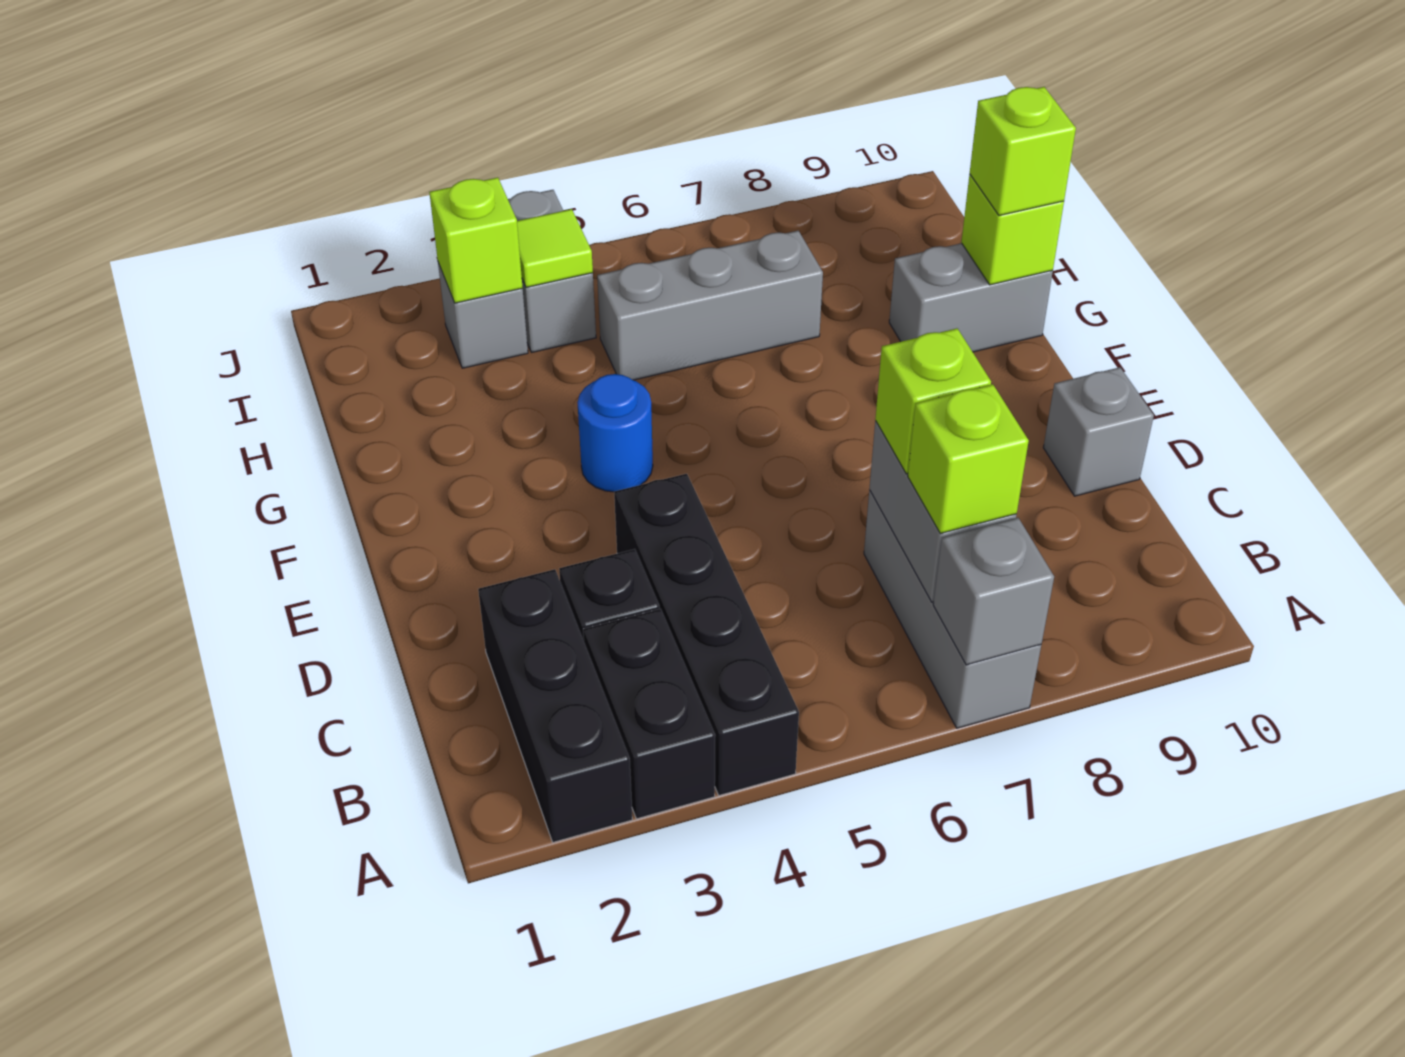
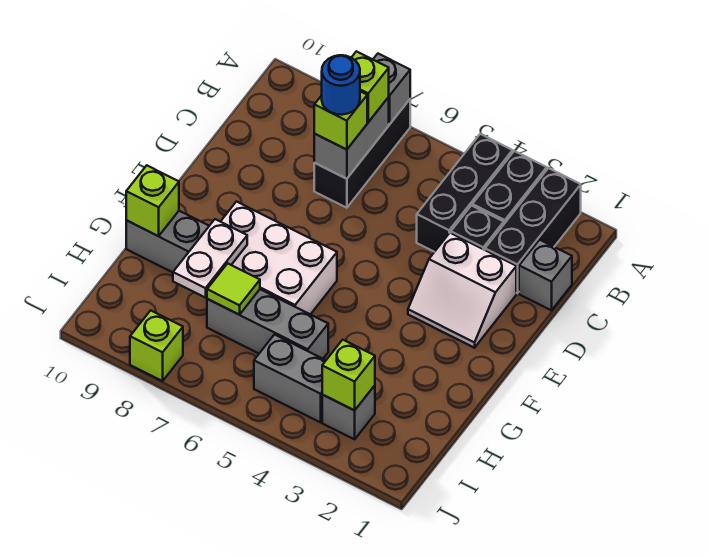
black 1x4 brick [614,474,799,795] -> black 1x3 brick [417,134,513,252]
grey 1x3 brick [864,490,1041,728] -> black 1x3 brick [314,99,410,208]
none -> white 2x2 slope [408,233,516,348]
grey 1x1 brick [1043,367,1154,496] -> grey 1x1 brick moved to [519,240,572,310]
blue 1x1 round brick [577,374,653,492] -> blue 1x1 round brick moved to [322,55,360,115]
none -> white 2x3 brick [221,202,337,314]
none -> white 1x2 plate [173,219,247,298]
lime 1x1 brick [970,87,1076,216] -> lime 1x1 brick moved to [130,310,183,381]
grey 1x2 brick [508,190,596,353] -> grey 1x2 brick turned to [254,335,326,422]
lime 1x1 tile [517,209,593,287] -> lime 1x1 tile moved to [207,263,260,315]

